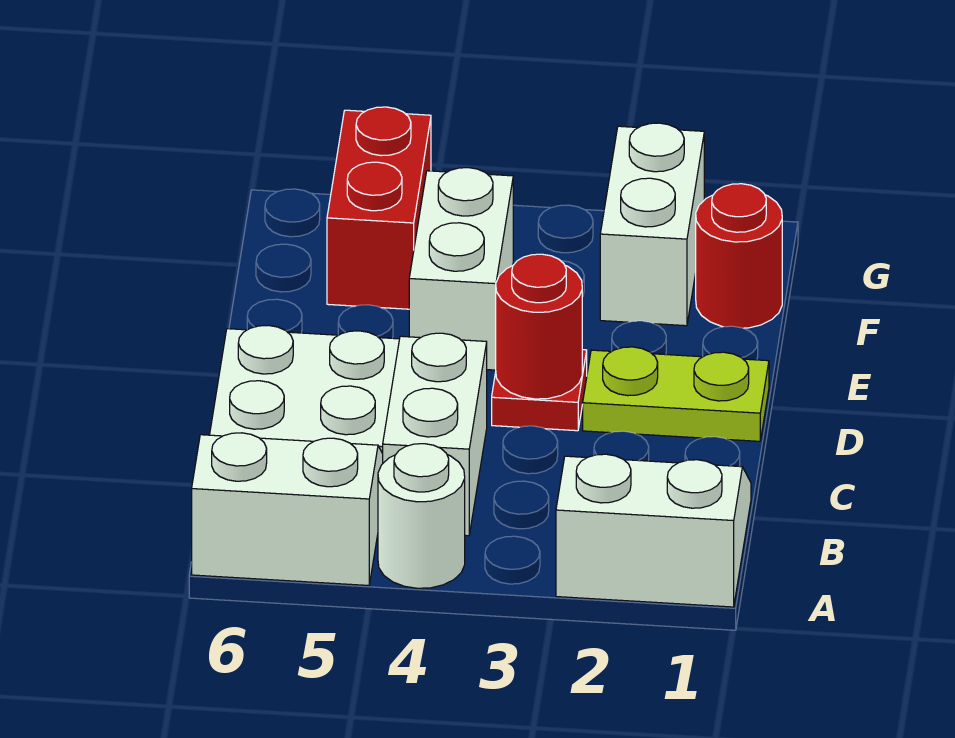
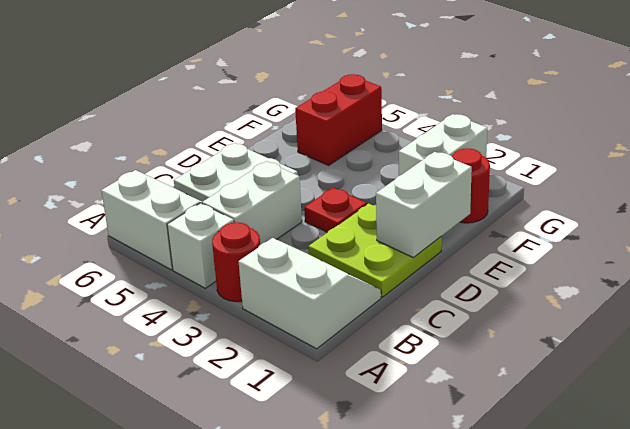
white 1x1 round brick [378,444,465,588] -> white 1x1 brick [167,203,234,288]
lime 1x2 plate [583,347,769,441] -> lime 2x2 plate [308,204,442,297]
red 1x1 round brick [496,254,582,399] -> red 1x1 round brick moved to [212,222,260,302]
white 1x2 brick [409,168,513,370] -> white 1x2 brick moved to [376,152,472,257]

